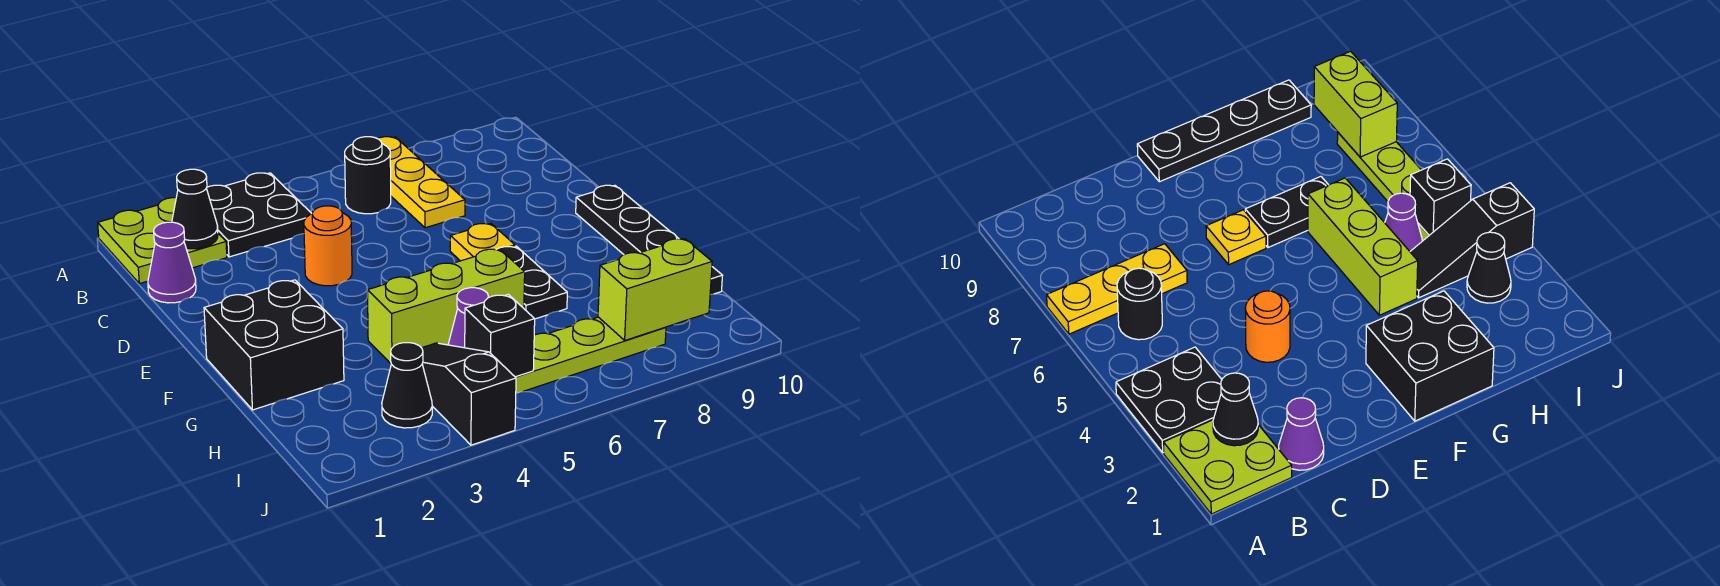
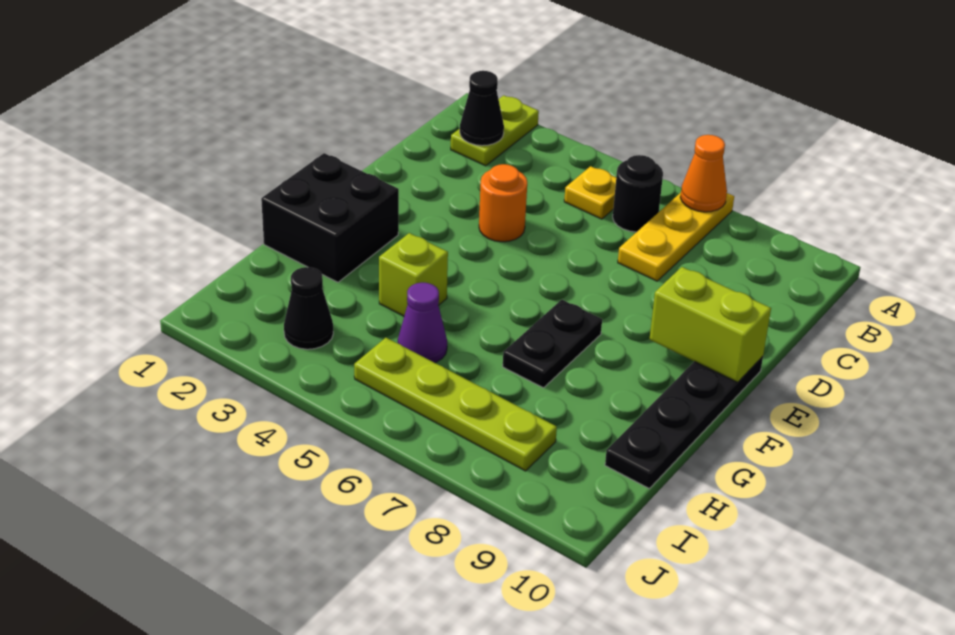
lime 2x2 plate [98,198,227,284] -> lime 1x2 plate [451,95,539,166]
black 2x2 plate [207,173,312,257] -> none
none -> orange 1x1 cone [680,135,727,212]
purple 1x1 cone [148,222,196,303] -> none
yellow 1x1 plate [450,223,515,261] -> yellow 1x1 plate moved to [564,166,616,219]
lime 1x3 brick [368,249,525,364] -> lime 1x1 brick [379,233,448,316]
black 1x3 slope [422,343,516,445] -> none
black 1x1 brick [465,294,535,377] -> none
lime 1x2 brick [598,239,712,340] -> lime 1x2 brick moved to [650,267,771,382]

